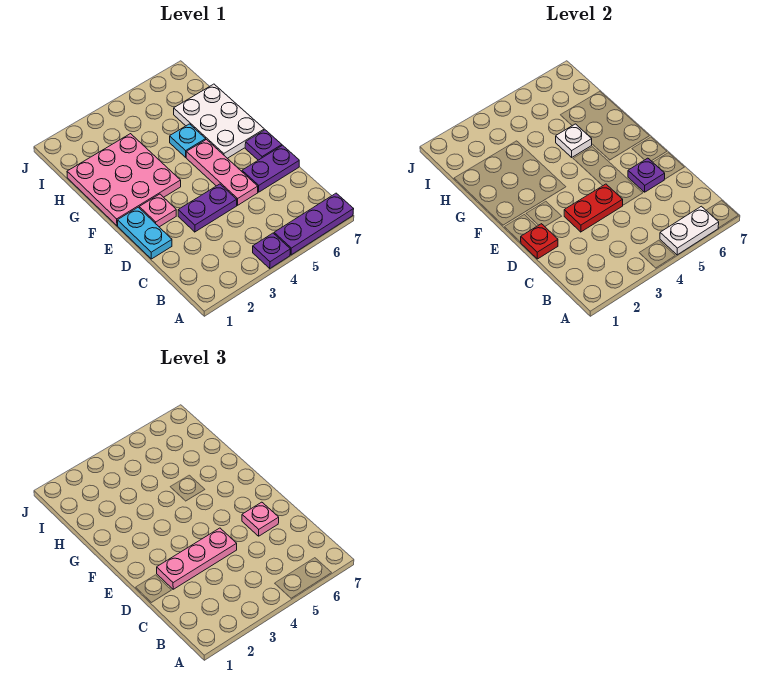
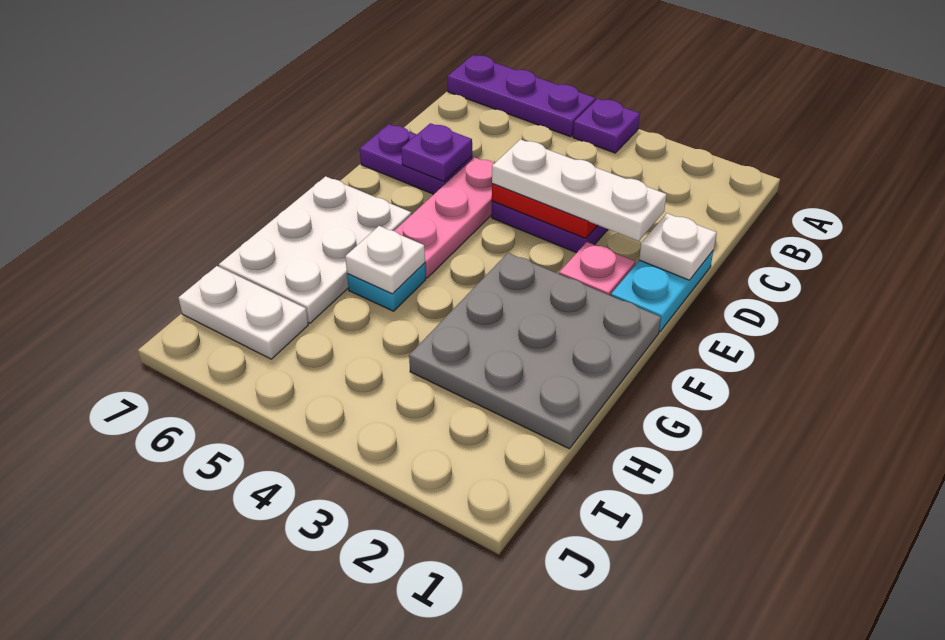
white 1x2 plate [660,206,719,255] -> white 1x2 plate moved to [179,266,308,359]
red 1x1 plate [521,224,558,259] -> white 1x1 plate [639,213,717,280]
pink 1x3 plate [157,528,237,589] -> white 1x3 plate [492,139,667,241]
pink 1x1 plate [242,502,279,536] -> none
purple 1x1 plate [245,130,282,160] -> none
pink 3x3 plate [67,134,181,226] -> grey 3x3 plate [409,253,661,449]

